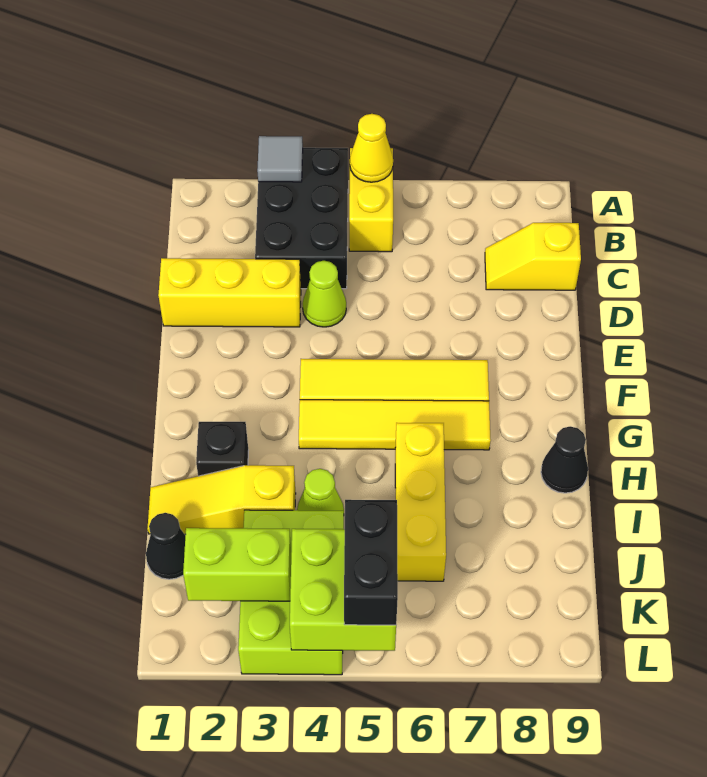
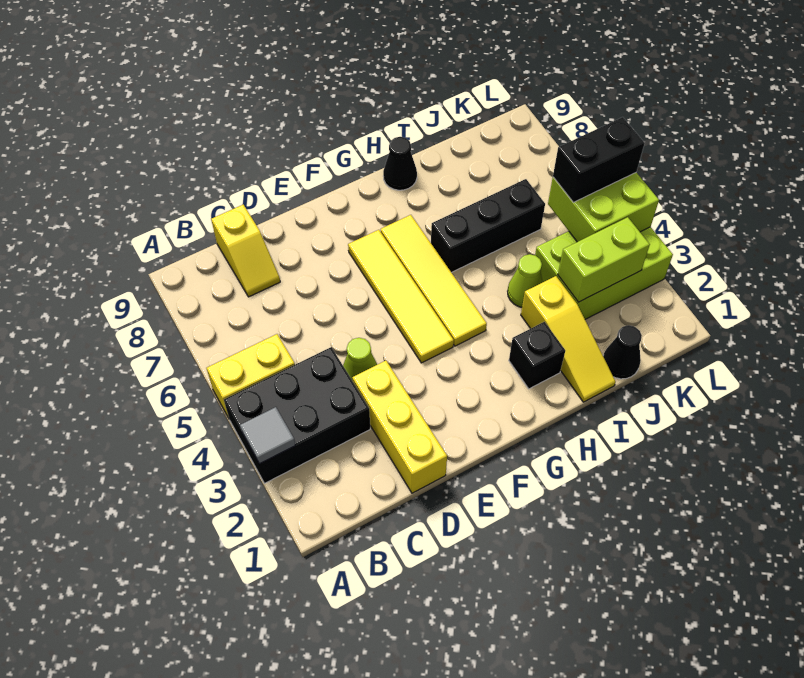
yellow 1x1 cone [350,114,393,182] -> none
yellow 1x3 brick [395,423,446,581] -> black 1x3 brick [431,179,545,273]
lime 1x2 brick [183,528,291,601] -> lime 1x2 brick turned to [558,217,650,302]

